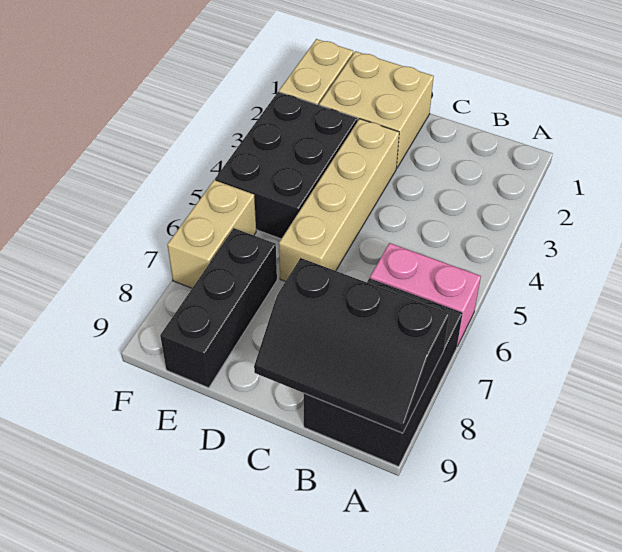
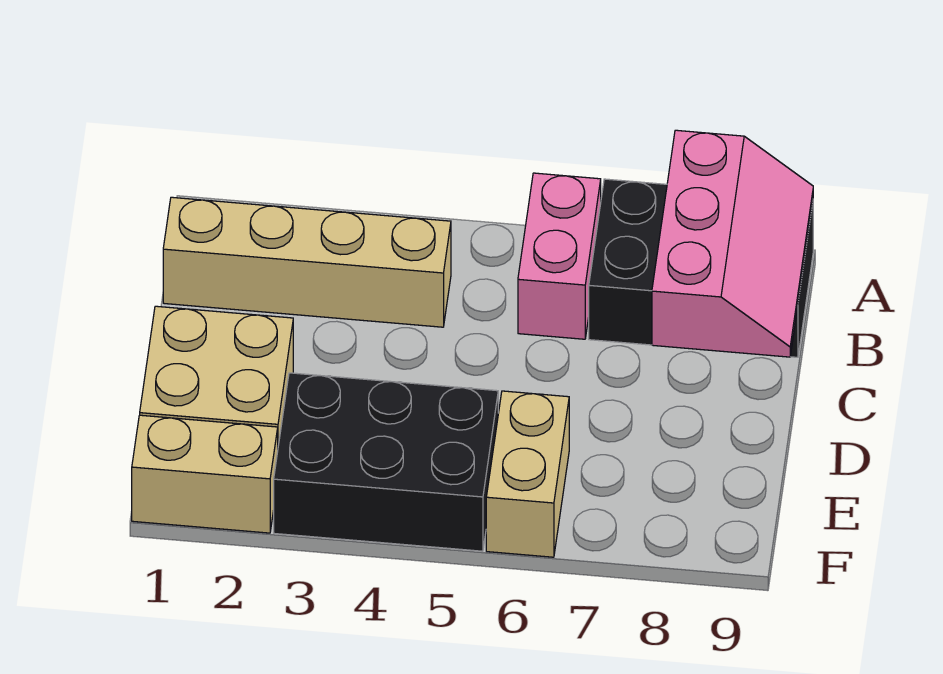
black 2x3 slope [254,258,449,433] -> pink 2x3 slope [652,130,813,357]
tan 1x4 brick [279,119,399,281] -> tan 1x4 brick moved to [163,197,451,327]
black 1x3 brick [160,228,277,388] -> none
tan 1x2 brick [167,180,256,288] -> tan 1x2 brick turned to [486,391,569,557]

